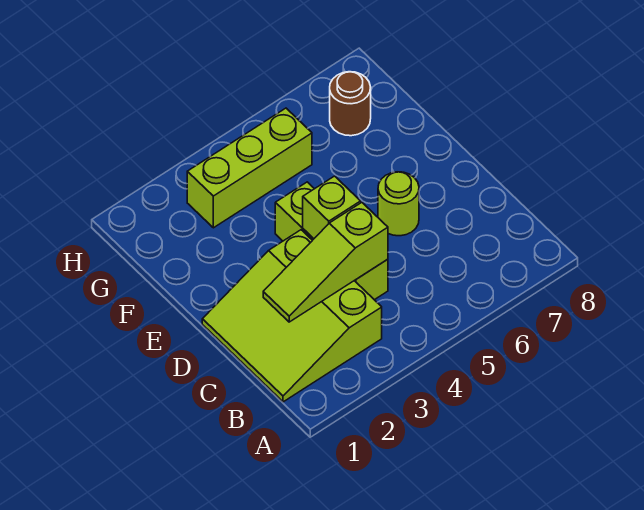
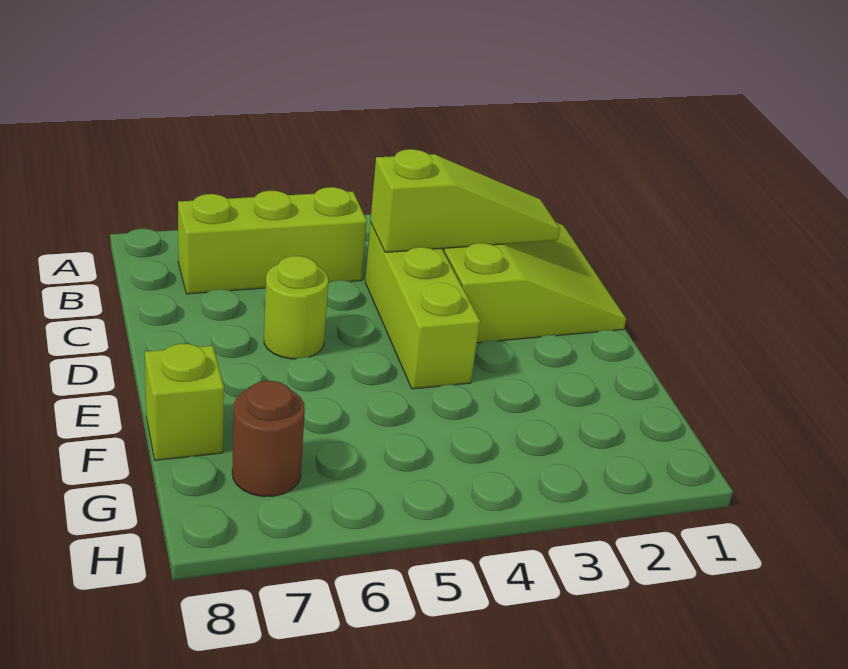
lime 1x1 brick [303,176,361,239] -> lime 1x1 brick moved to [145,343,224,460]
lime 1x3 brick [187,108,312,228] -> lime 1x3 brick moved to [178,187,367,294]

